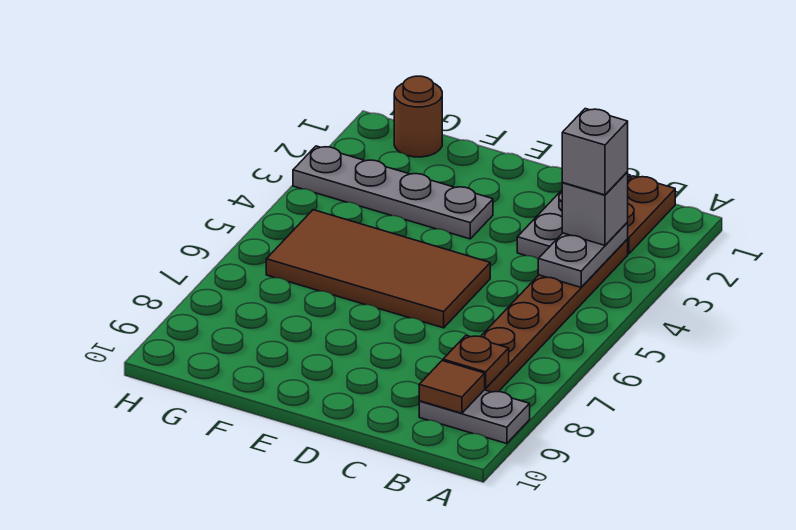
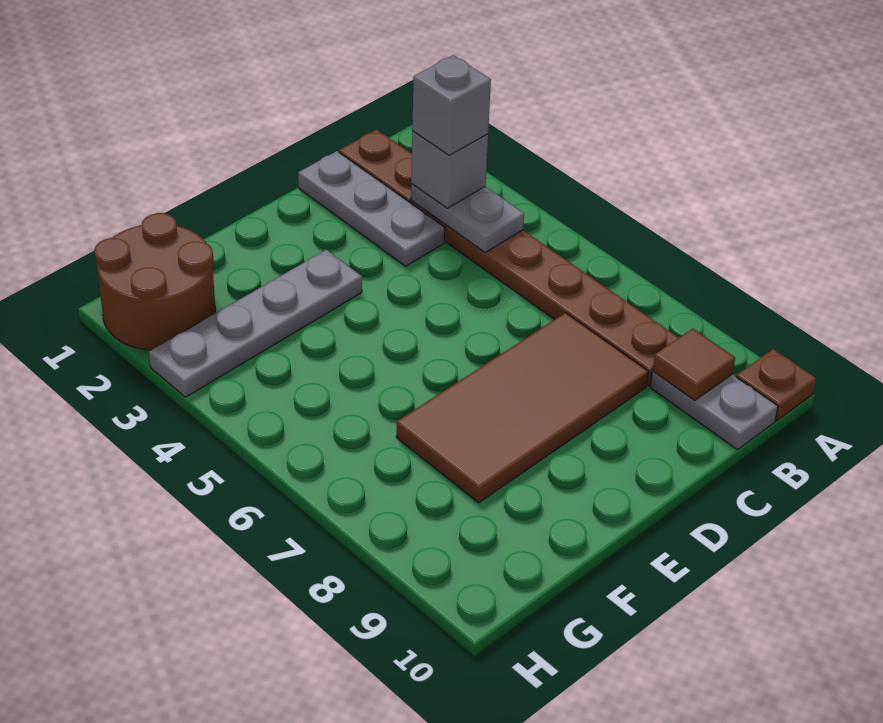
grey 1x2 plate [419,390,530,444] -> grey 1x2 plate turned to [650,372,778,450]
brown 1x1 plate [443,335,509,388] -> brown 1x1 plate moved to [736,349,816,421]
brown 2x4 tile [266,210,490,328] -> brown 2x4 tile moved to [396,313,648,503]
brown 1x1 round brick [394,76,442,157] -> brown 2x2 round brick [94,213,215,350]

